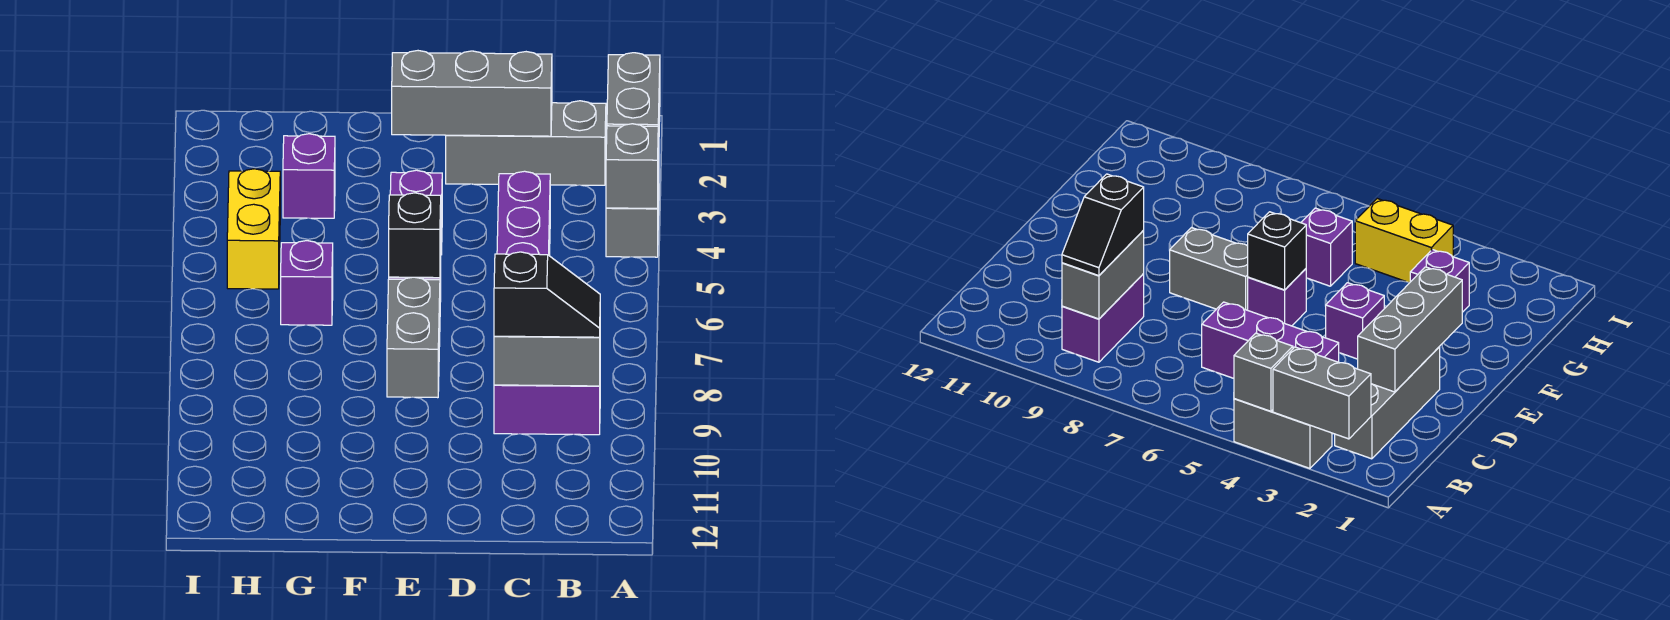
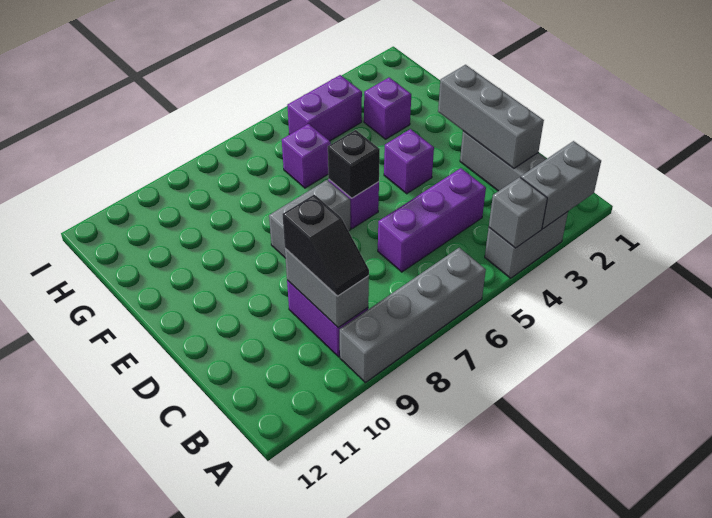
none -> grey 1x4 brick [340,248,486,383]
yellow 1x2 brick [227,169,280,289] -> purple 1x2 brick [287,75,362,141]

